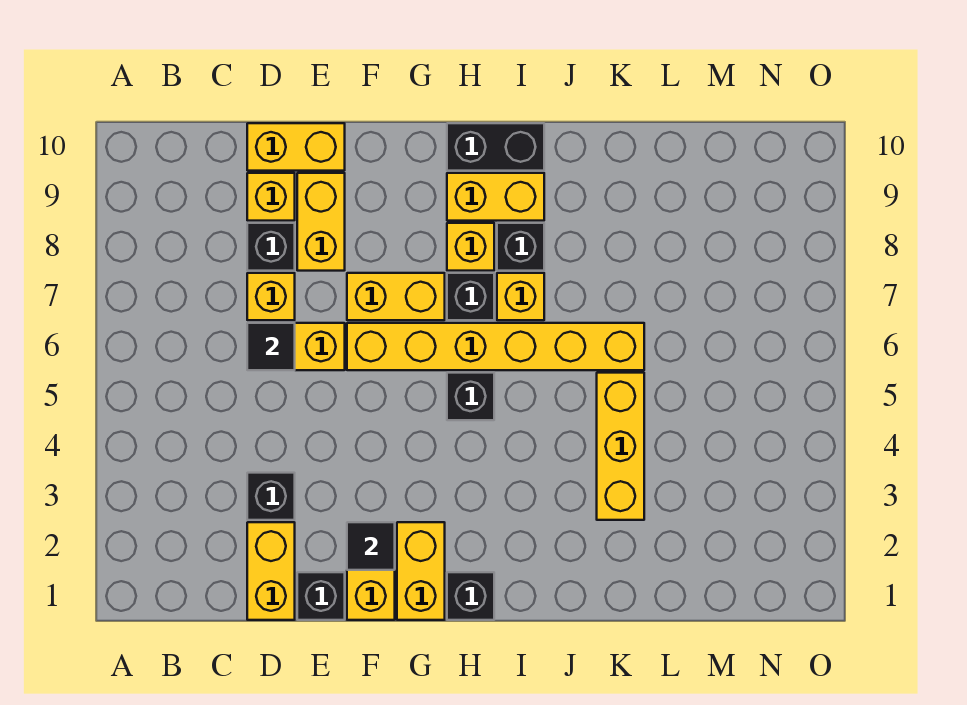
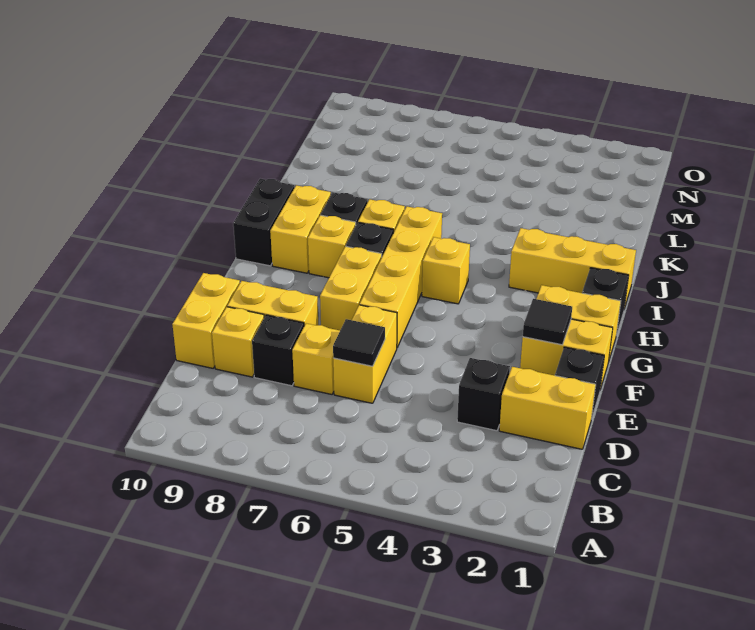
yellow 1x6 brick [347,323,644,370] -> yellow 1x4 brick [360,207,442,347]
black 1x1 brick [447,373,494,420] -> yellow 1x1 brick [422,237,470,304]
yellow 1x3 brick [597,373,644,520] -> yellow 1x3 brick moved to [509,228,636,309]

